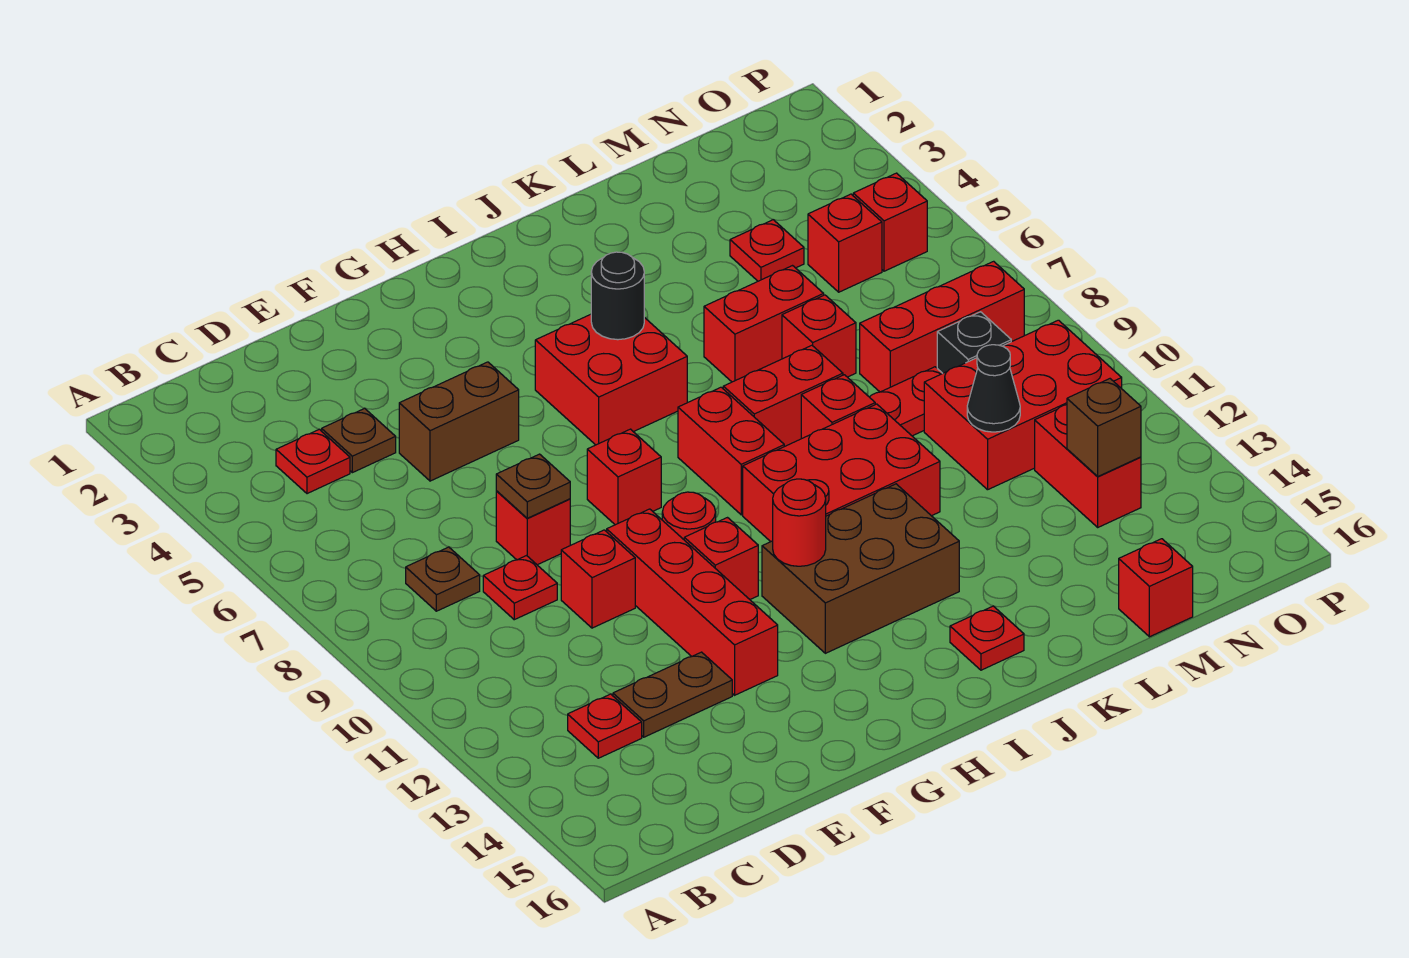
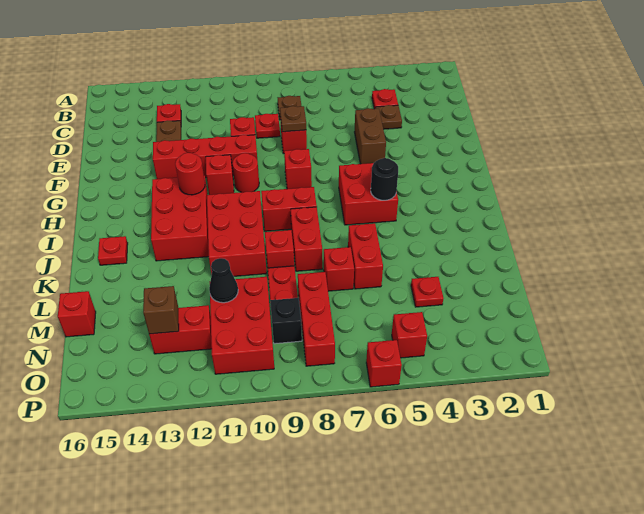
brown 2x3 brick [762,484,959,653] -> red 2x3 brick [151,176,209,261]
red 1x1 brick [808,194,882,292] -> red 1x1 brick moved to [366,340,402,387]

